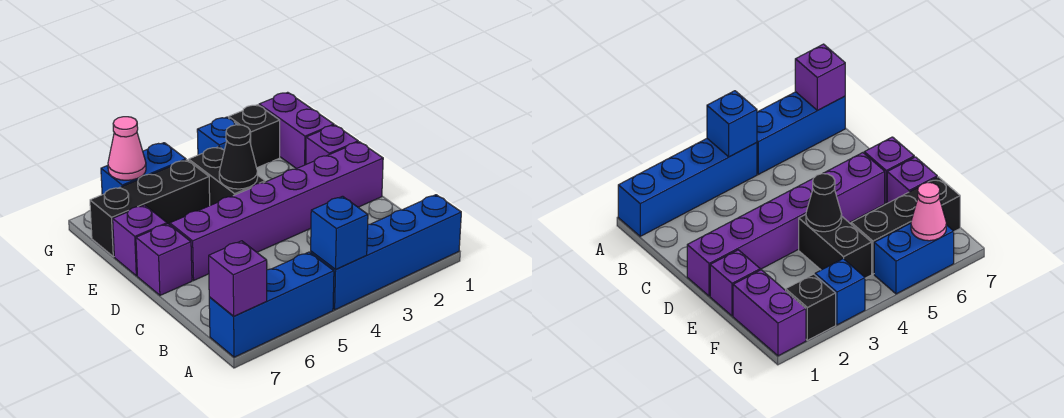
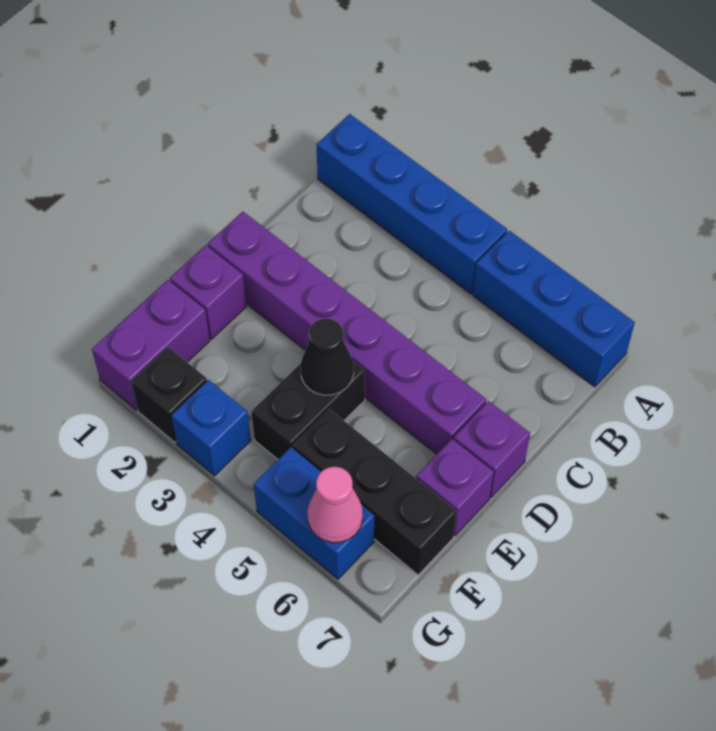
blue 1x1 brick [311,196,368,270] -> none
purple 1x1 brick [209,241,267,316] -> none

